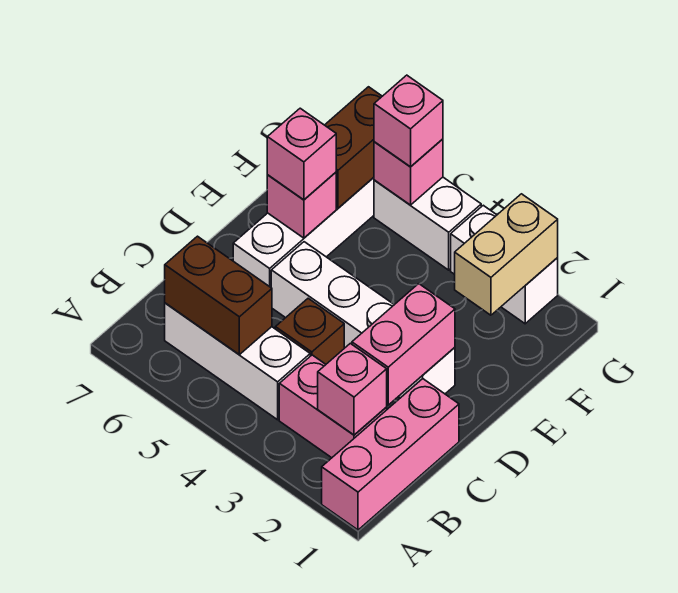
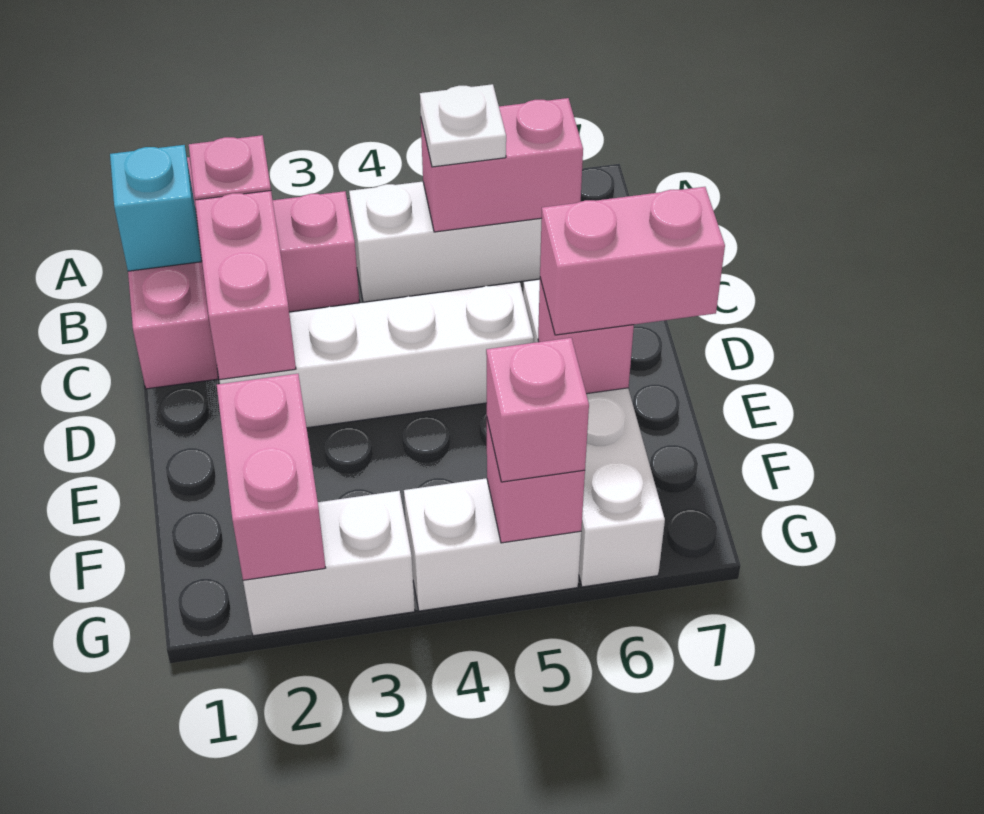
none -> cyan 1x1 brick [110,145,202,271]
brown 1x2 brick [165,236,272,355] -> pink 1x2 brick [421,98,583,232]
none -> white 1x1 plate [420,84,506,167]
brown 1x1 brick [275,298,344,364] -> none
pink 1x1 brick [267,108,336,200] -> pink 1x2 brick [540,187,725,335]
tan 1x2 brick [455,194,558,315] -> pink 1x2 brick [217,374,326,580]
brown 1x2 brick [325,87,382,208] -> none

